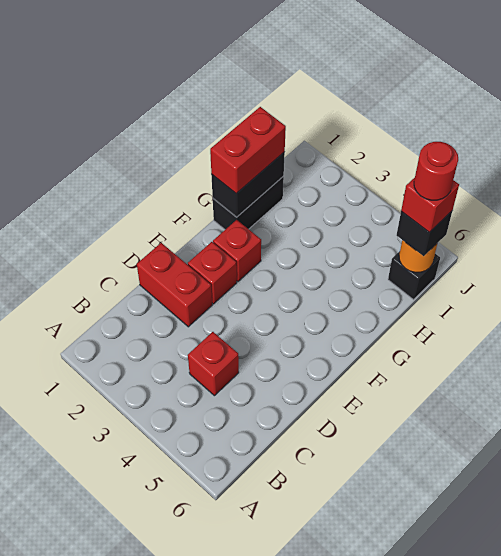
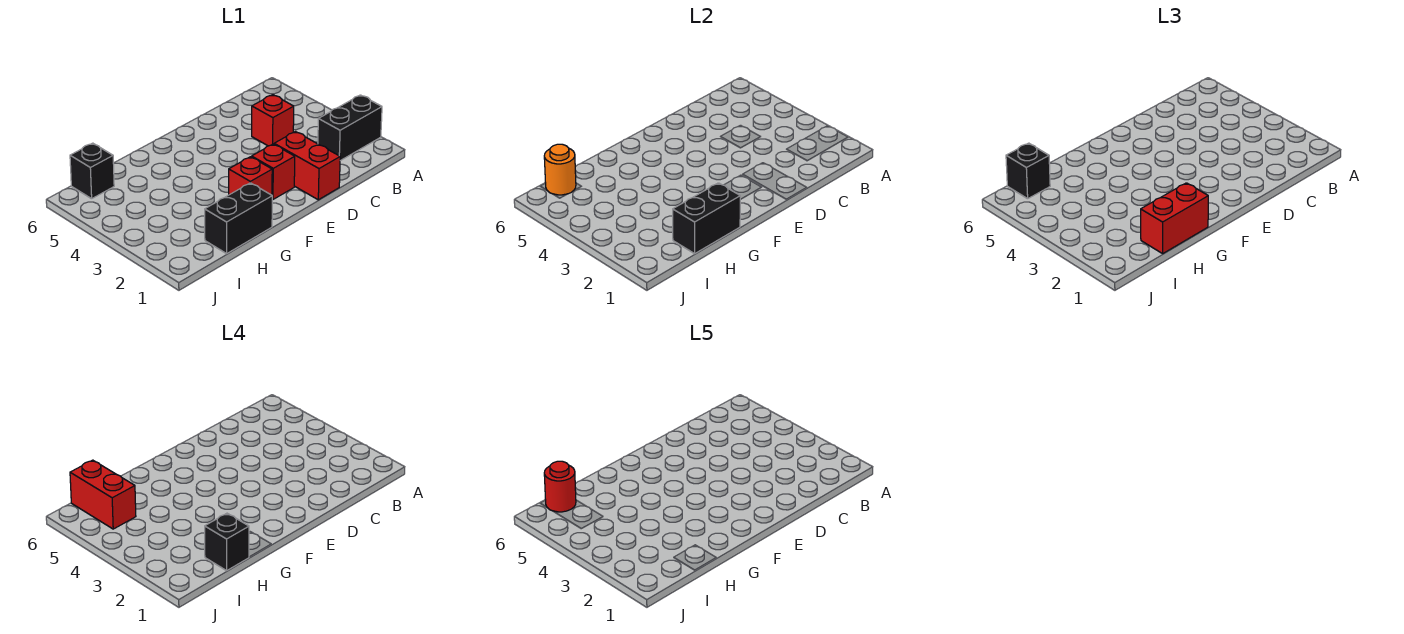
none -> black 1x2 brick [318,95,382,161]
none -> black 1x1 brick [205,513,249,571]
red 1x1 brick [401,178,459,232] -> red 1x2 brick [70,460,136,529]

